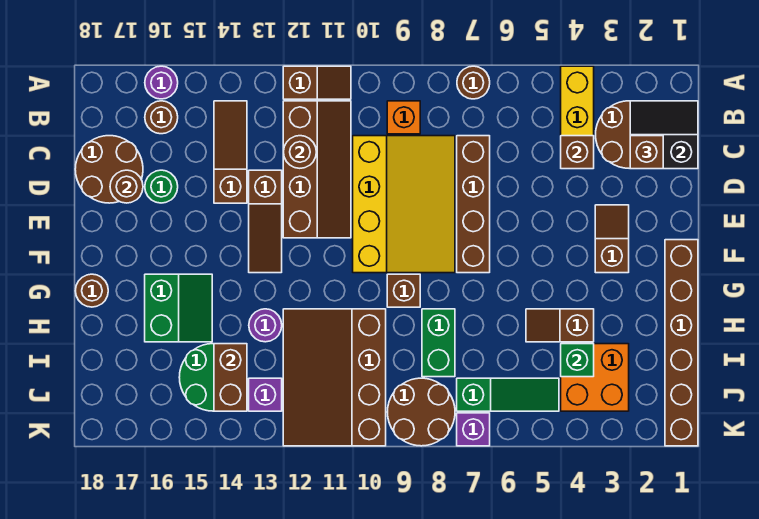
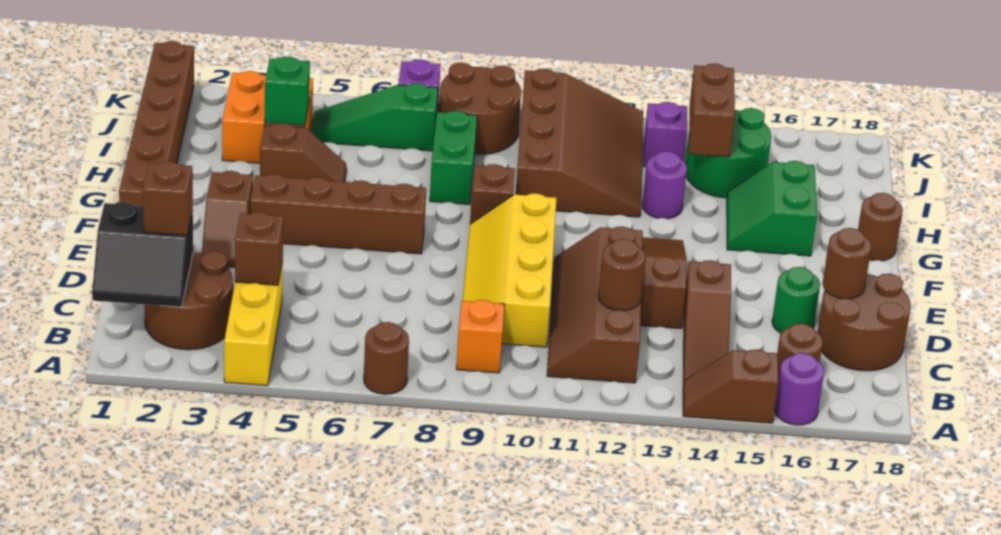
brown 1x2 slope [283,66,351,99] -> brown 1x2 slope moved to [683,350,779,423]
brown 1x4 brick [457,136,490,273] -> brown 1x4 brick turned to [250,174,426,254]
yellow 3x4 slope [353,136,455,273] -> yellow 2x4 slope [463,193,557,347]

